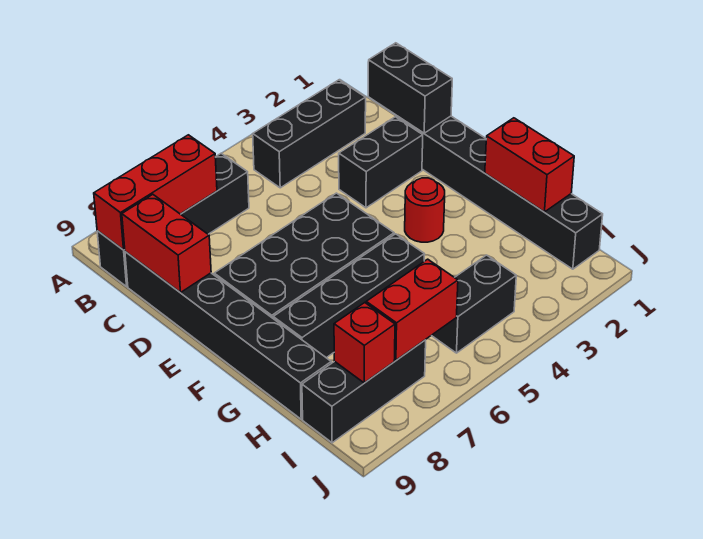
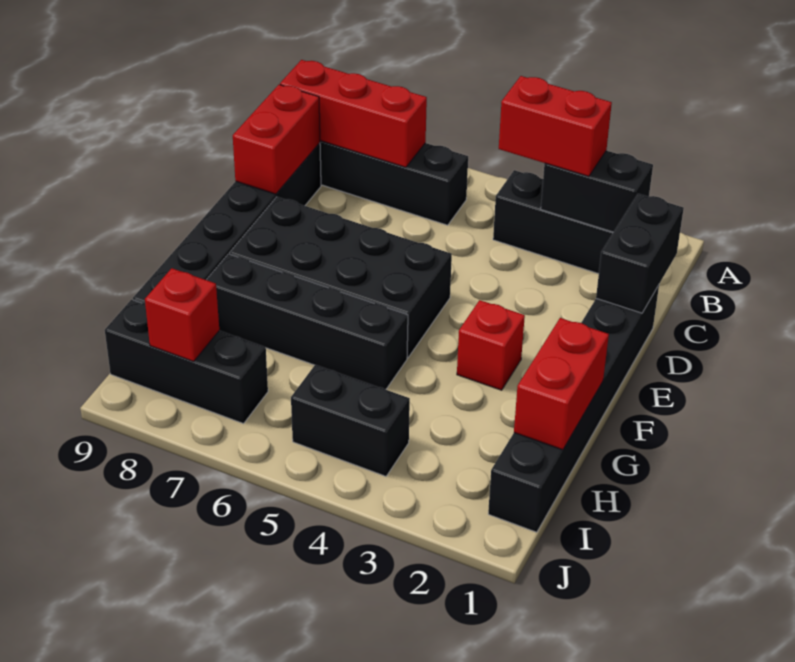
black 1x2 brick [339,117,423,208] -> black 1x2 brick moved to [541,151,653,232]
red 1x1 round brick [405,178,445,242] -> red 1x1 brick [457,300,525,390]
red 1x2 brick [366,259,458,360] -> red 1x2 brick moved to [499,76,612,176]

